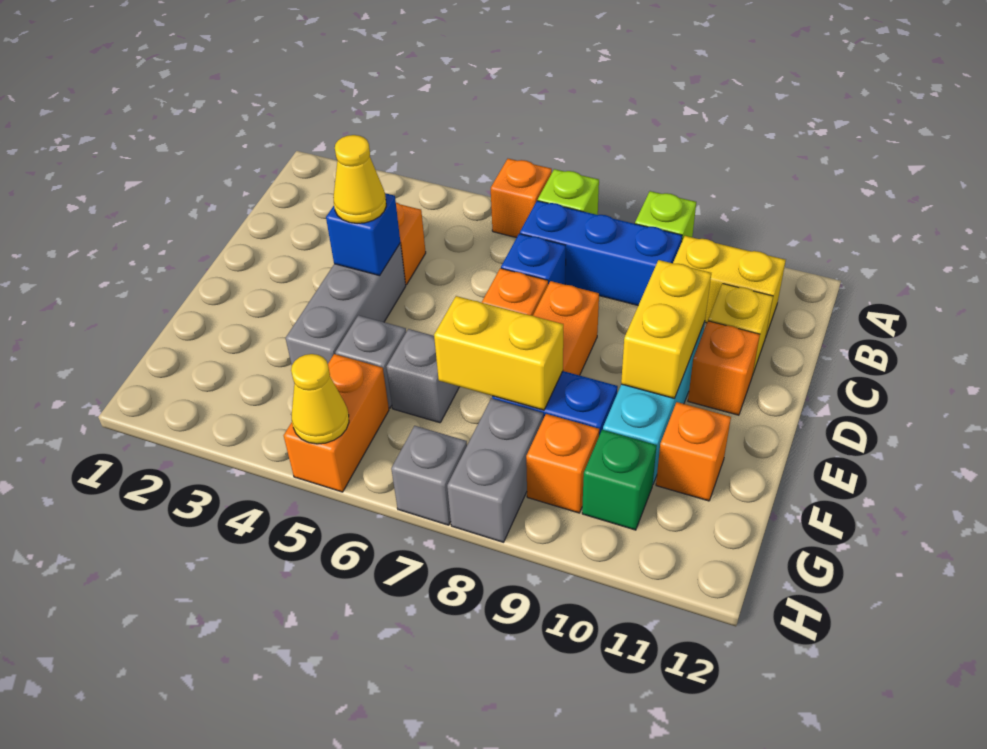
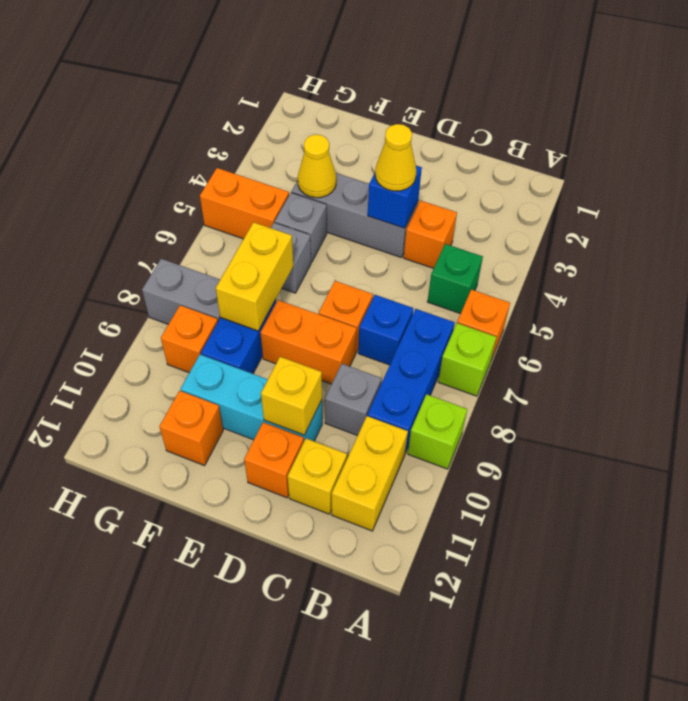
yellow 1x2 brick [621,260,711,399] -> yellow 1x1 brick [261,357,322,435]
green 1x1 brick [582,430,657,530] -> green 1x1 brick moved to [428,244,483,314]
yellow 1x1 cone [291,354,349,444] -> yellow 1x1 cone moved to [298,135,336,198]
grey 1x1 brick [391,426,467,525] -> grey 1x1 brick moved to [325,364,382,436]

